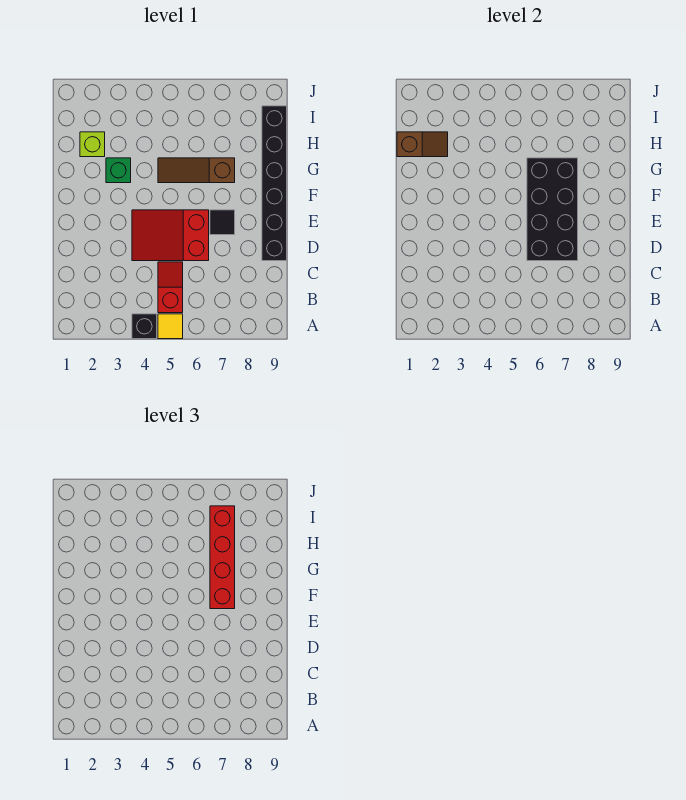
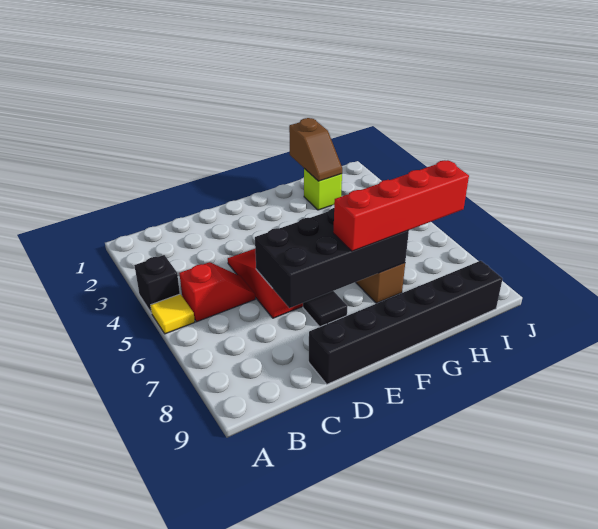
green 1x1 brick [106,158,131,183] -> none

